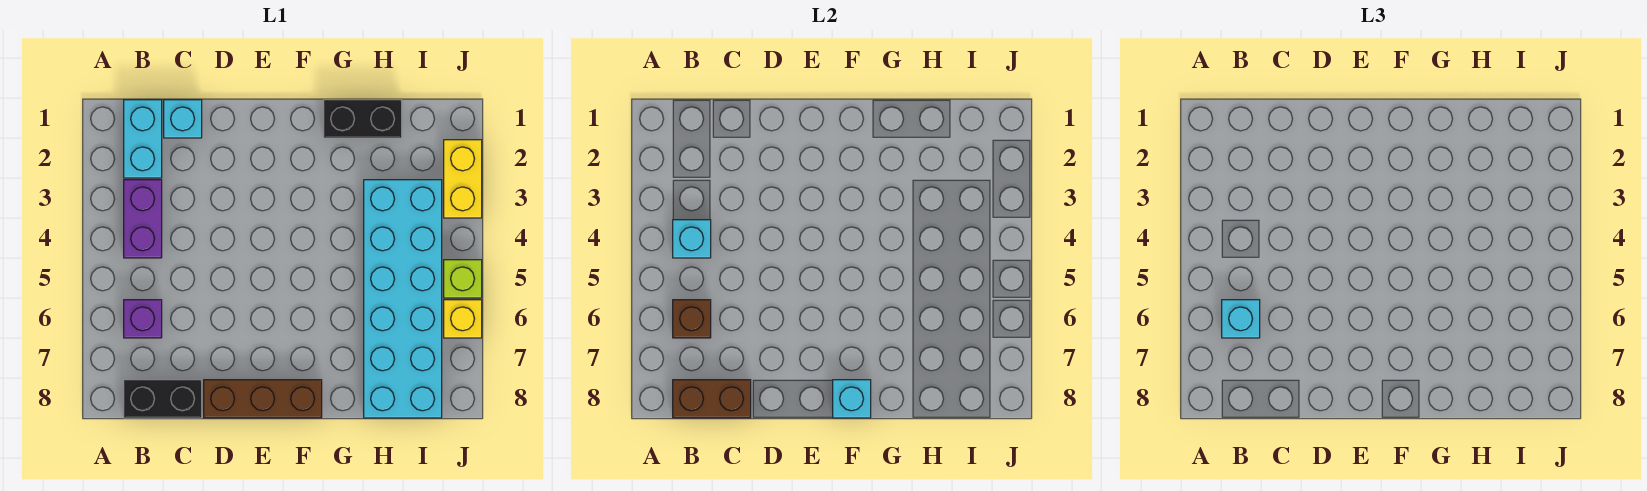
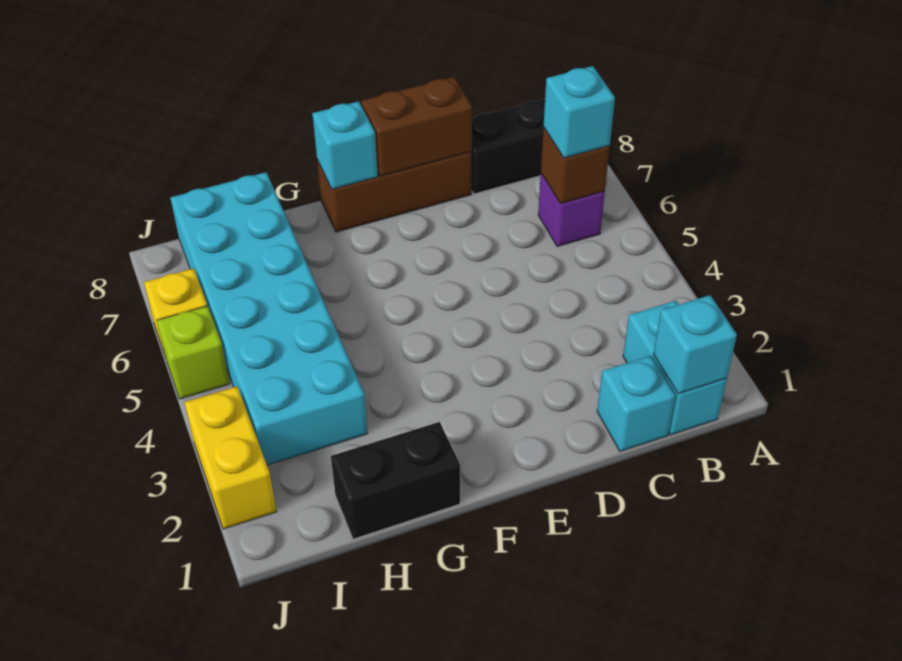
purple 1x2 brick [124,180,162,258] -> none
cyan 1x1 brick [673,220,711,258] -> cyan 1x1 brick moved to [654,295,737,394]
brown 1x2 brick [673,380,751,418] -> brown 1x2 brick moved to [361,77,472,176]

